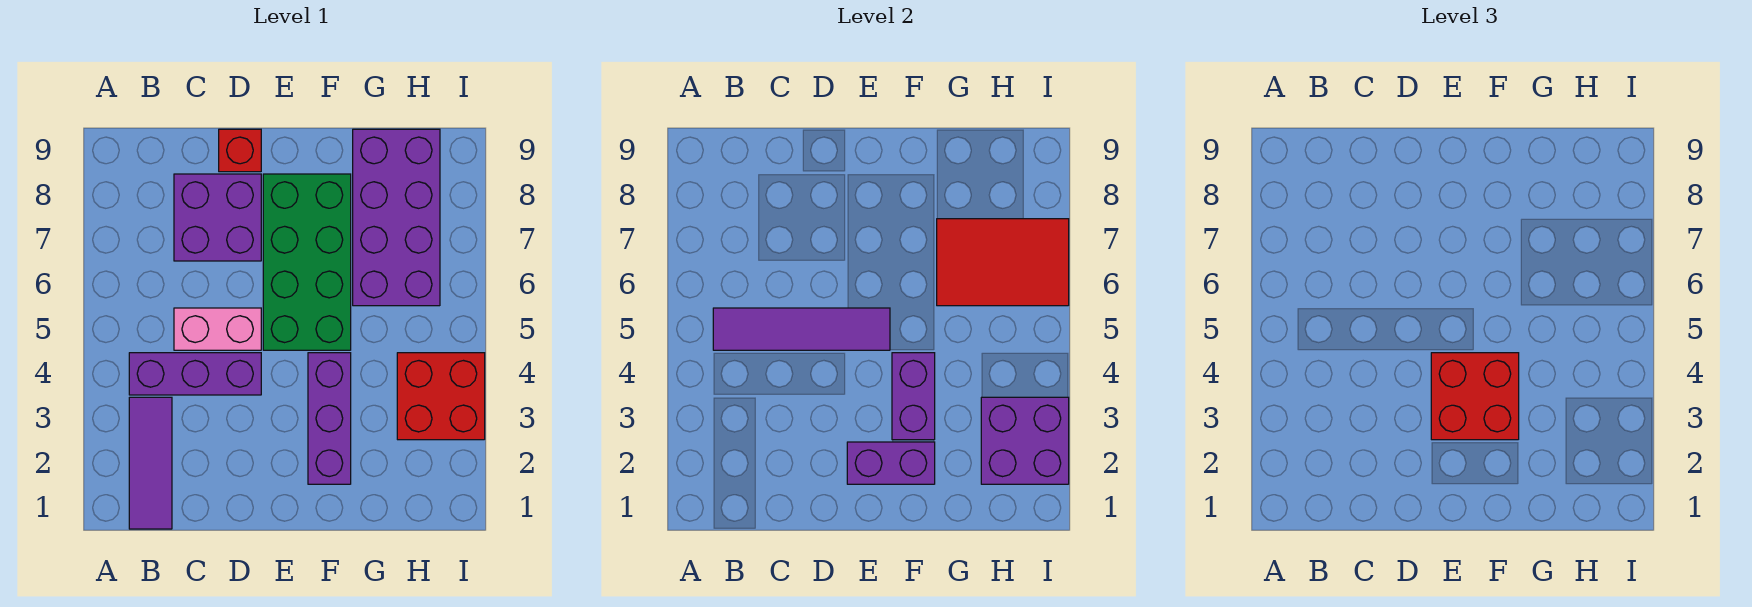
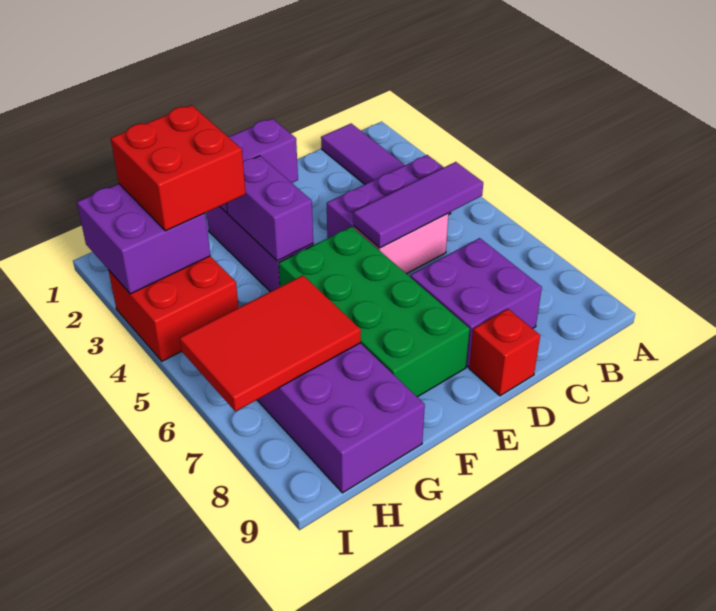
purple 1x4 tile [713,308,890,350] -> purple 1x3 tile [353,162,483,248]
red 2x2 brick [1431,353,1519,440] -> red 2x2 brick moved to [110,105,246,231]

